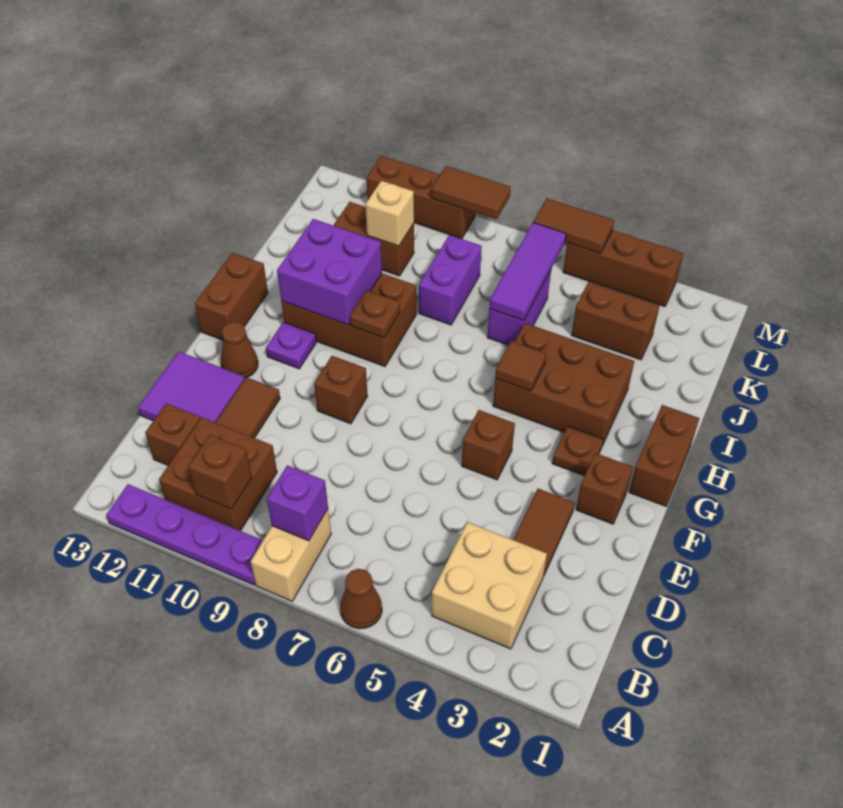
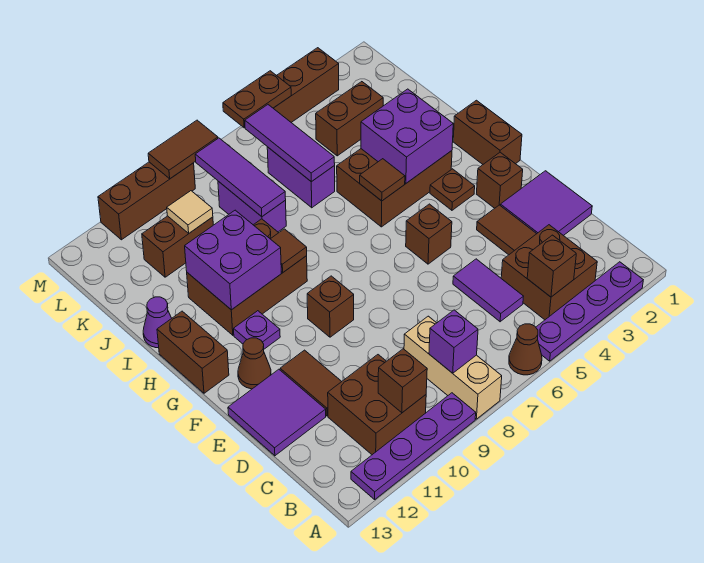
none -> purple 1x4 plate [536,262,643,361]
tan 1x2 brick [250,509,331,601] -> tan 1x3 brick [404,316,502,419]
tan 2x2 brick [432,522,547,649] -> brown 2x2 brick [501,225,597,320]
none -> purple 1x2 tile [453,259,524,322]
brown 1x1 brick [145,403,200,465] -> brown 1x1 brick moved to [527,235,576,297]
none -> purple 2x2 tile [500,171,592,236]
none -> purple 2x2 brick [361,89,453,183]
brown 1x1 plate [350,290,400,338] -> brown 1x1 tile [271,229,307,272]
none -> purple 1x1 cone [143,297,172,348]
none -> purple 1x3 tile [195,138,286,217]
tan 1x1 brick [365,181,414,246] -> tan 1x1 tile [167,191,213,234]
brown 1x2 tile [533,198,614,254] -> brown 1x2 plate [223,71,291,128]

